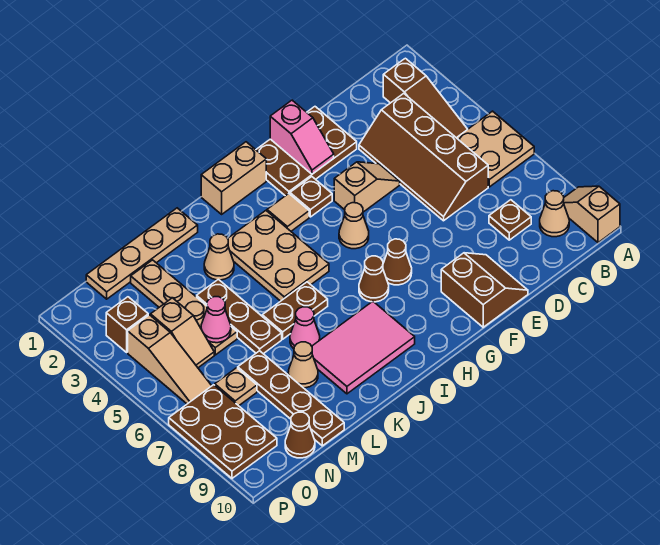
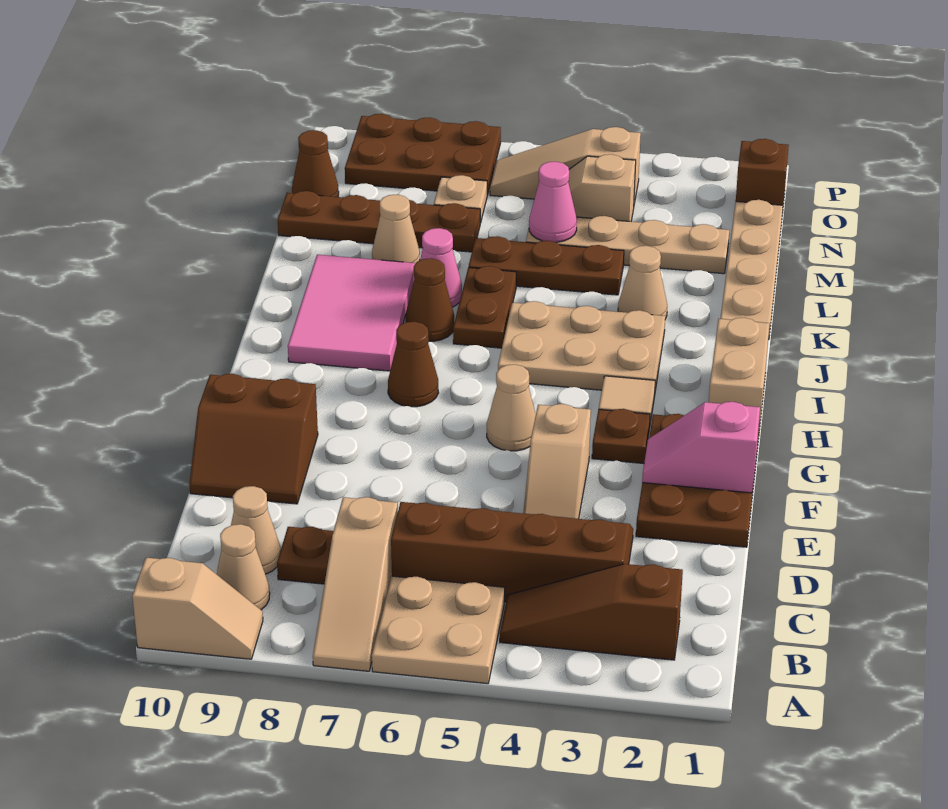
none -> tan 1x3 slope [313,497,398,671]
none -> tan 1x1 cone [231,486,281,574]
brown 1x1 cone [383,239,412,285] -> brown 1x1 cone moved to [405,258,454,341]
brown 1x1 brick [106,297,148,352] -> brown 1x1 brick moved to [736,139,789,213]

